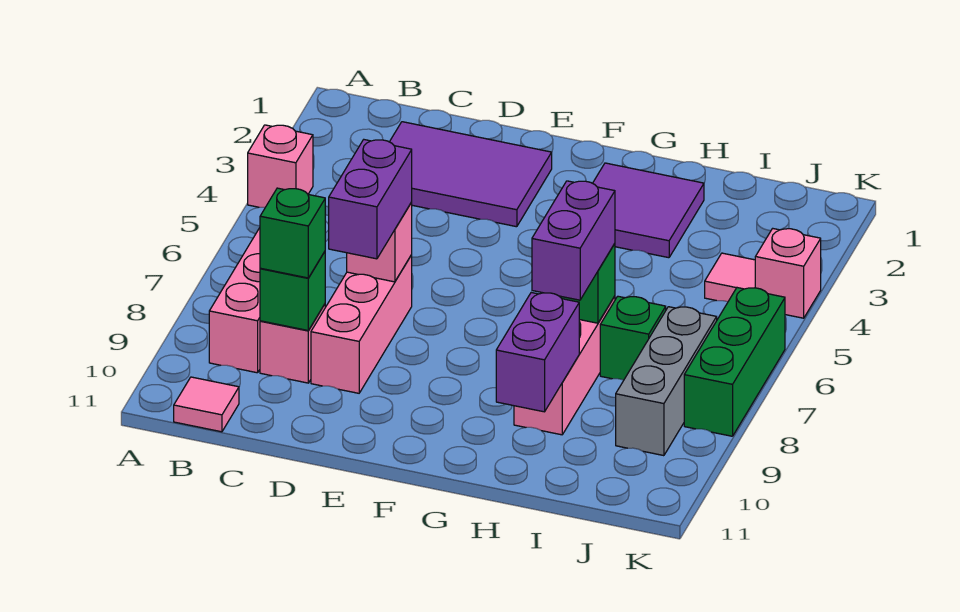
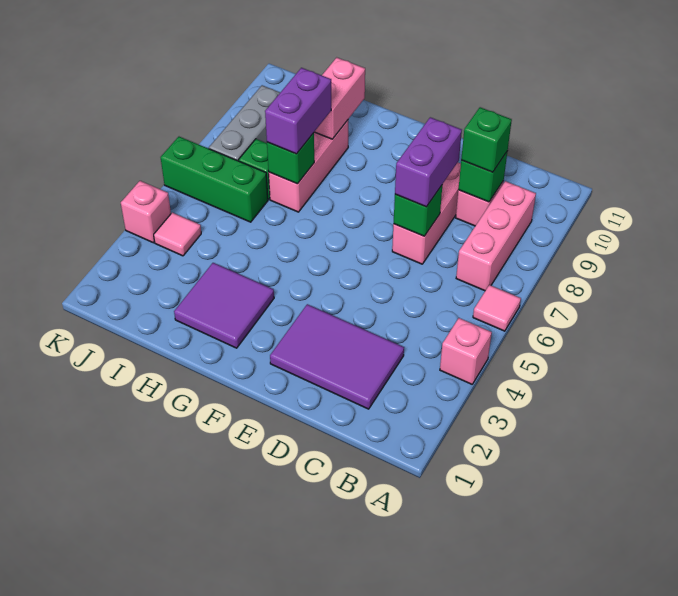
pink 1x1 tile [174,377,239,432] -> pink 1x1 tile moved to [473,285,521,331]
pink 1x1 brick [347,203,412,282] -> green 1x1 brick [394,186,442,236]
purple 1x2 brick [496,293,579,412] -> pink 1x2 brick [315,58,365,139]
green 1x3 brick [684,288,785,436] -> green 1x3 brick turned to [161,137,268,222]

